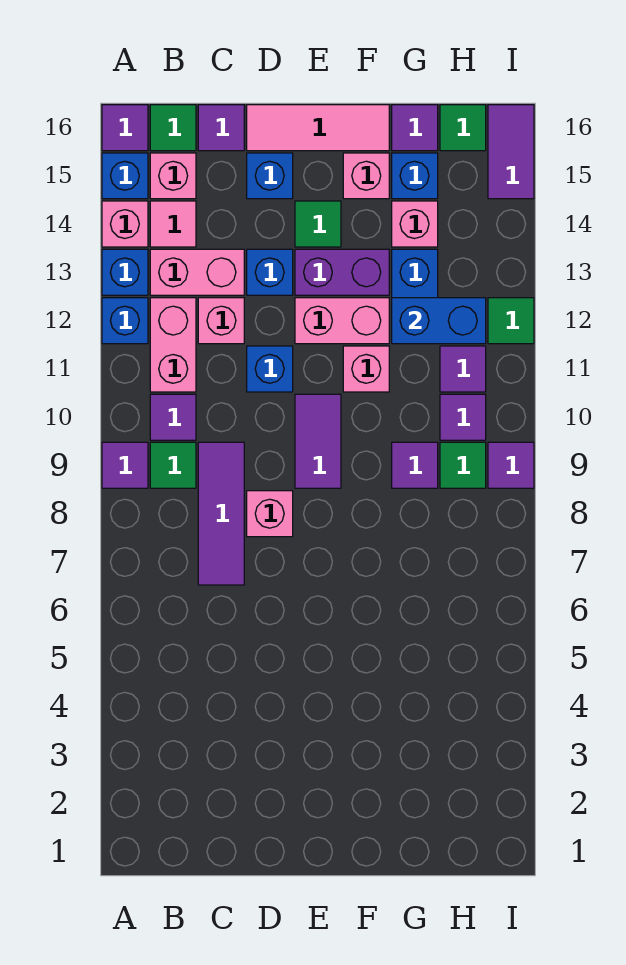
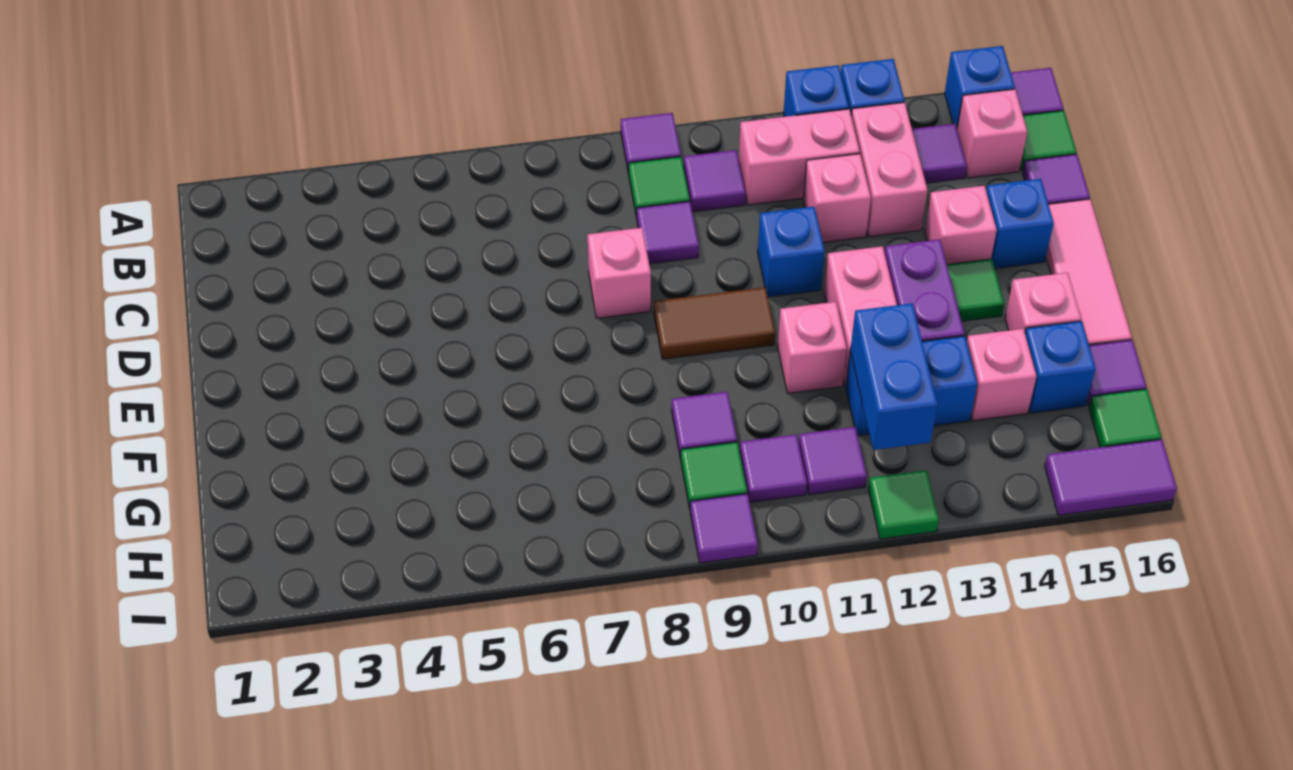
pink 1x1 brick [102,201,148,247] -> pink 1x1 brick moved to [925,186,997,264]
pink 1x1 tile [150,201,196,247] -> purple 1x1 tile [912,124,967,183]
purple 1x3 tile [198,442,244,585] -> purple 1x1 tile [637,202,699,264]
blue 1x1 brick [247,249,293,295] -> none
purple 1x2 tile [295,394,341,488] -> brown 1x2 tile [654,287,775,359]

